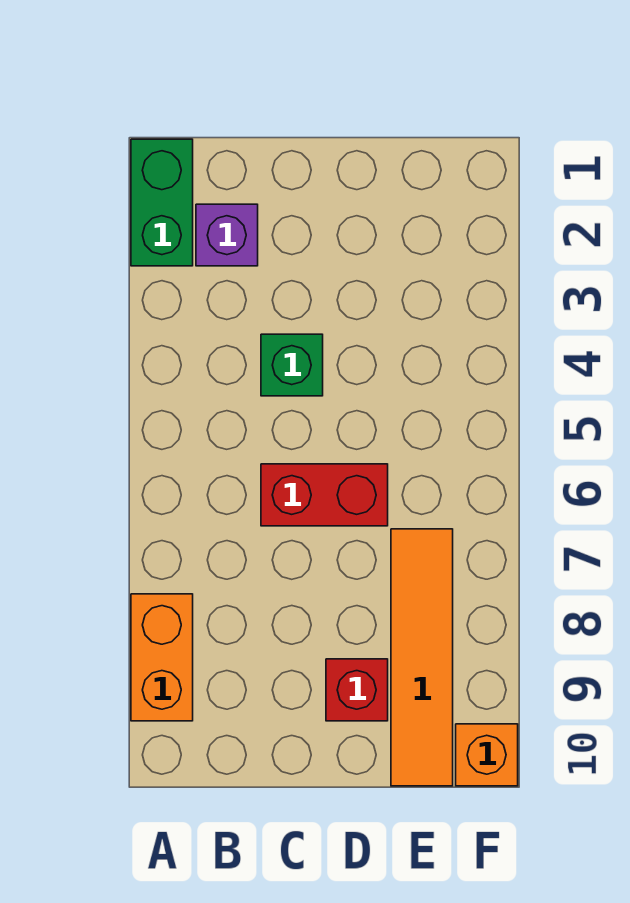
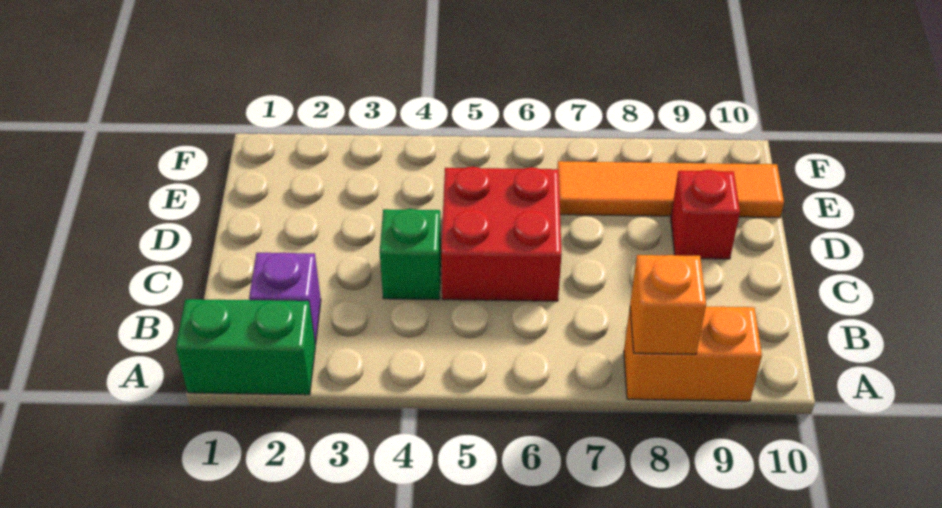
red 1x2 brick [261,464,388,526] -> red 2x2 brick [441,167,562,301]
orange 1x1 brick [456,724,518,786] -> orange 1x1 brick moved to [630,255,706,354]

